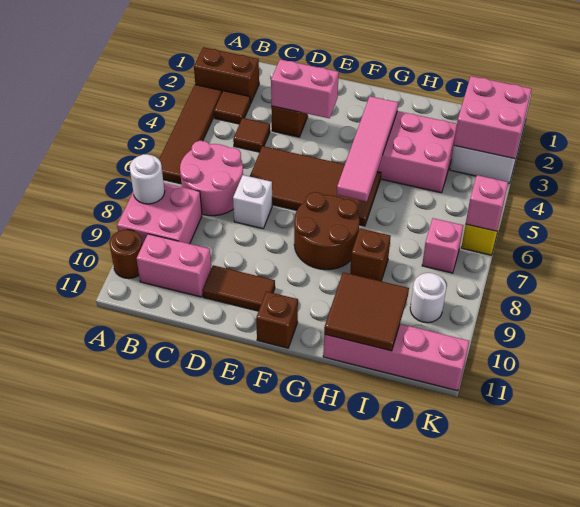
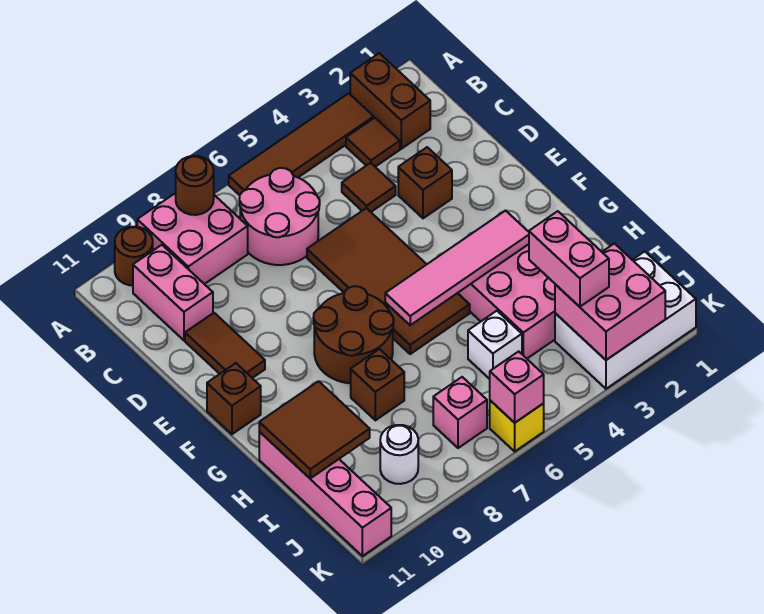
white 1x1 round brick [130,154,165,204] -> brown 1x1 round brick [176,156,214,215]
pink 1x2 brick [271,59,339,118] -> pink 1x2 brick moved to [529,211,609,307]
white 1x1 brick [233,175,272,229] -> white 1x1 brick moved to [468,311,522,379]

